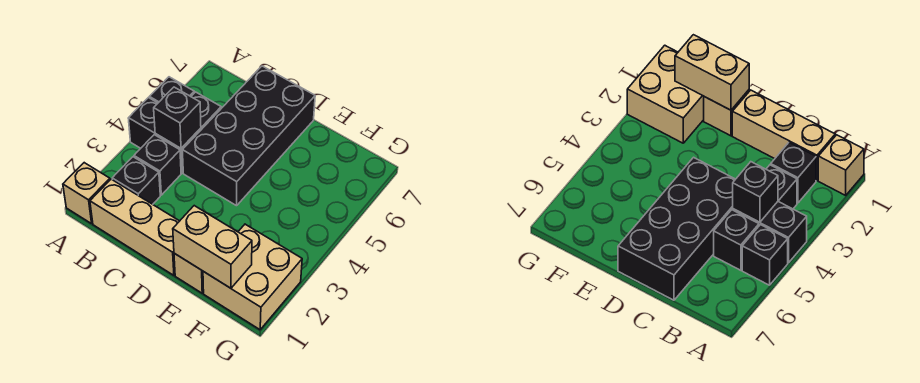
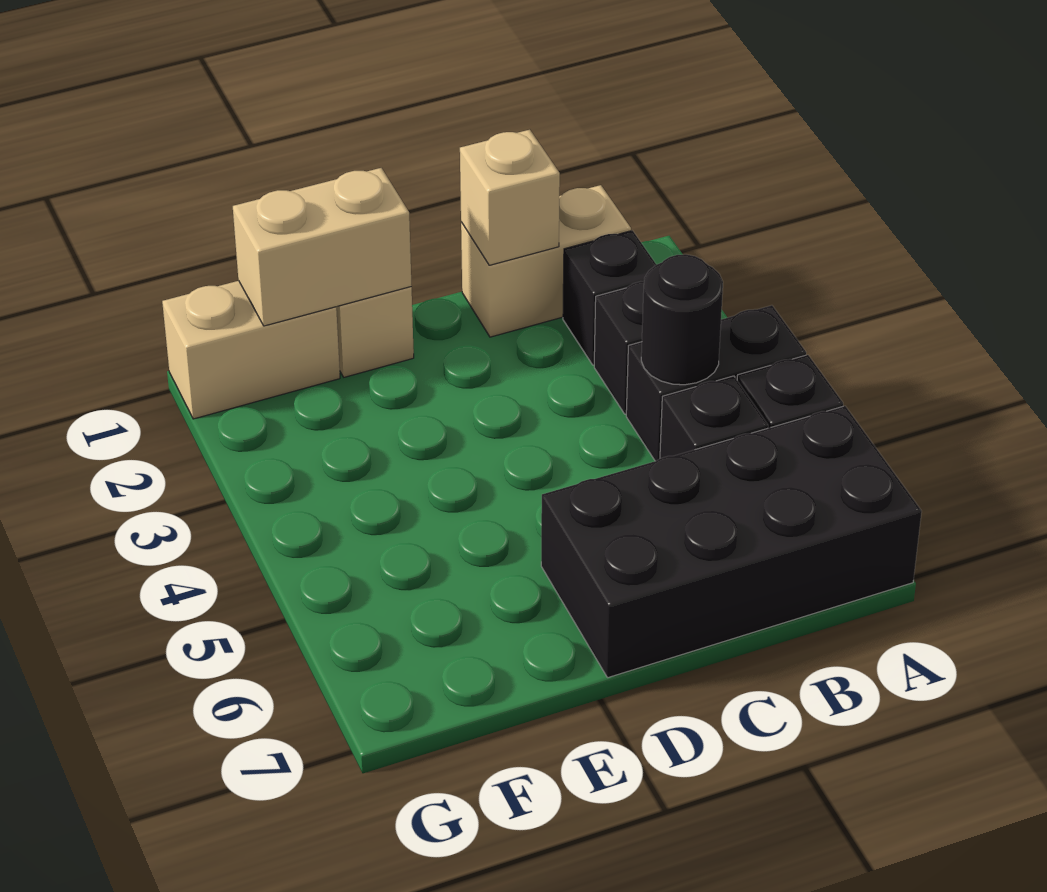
tan 1x1 brick [63,163,110,224] -> tan 1x1 brick moved to [460,130,560,265]
tan 1x3 brick [90,179,179,275] -> tan 1x2 brick [461,185,631,337]
black 1x1 brick [154,87,201,148] -> black 1x1 round brick [641,254,723,385]
black 2x4 brick [182,66,315,206] -> black 2x4 brick turned to [541,406,922,678]
tan 2x2 brick [203,224,302,330] -> tan 1x2 brick [162,281,340,419]

